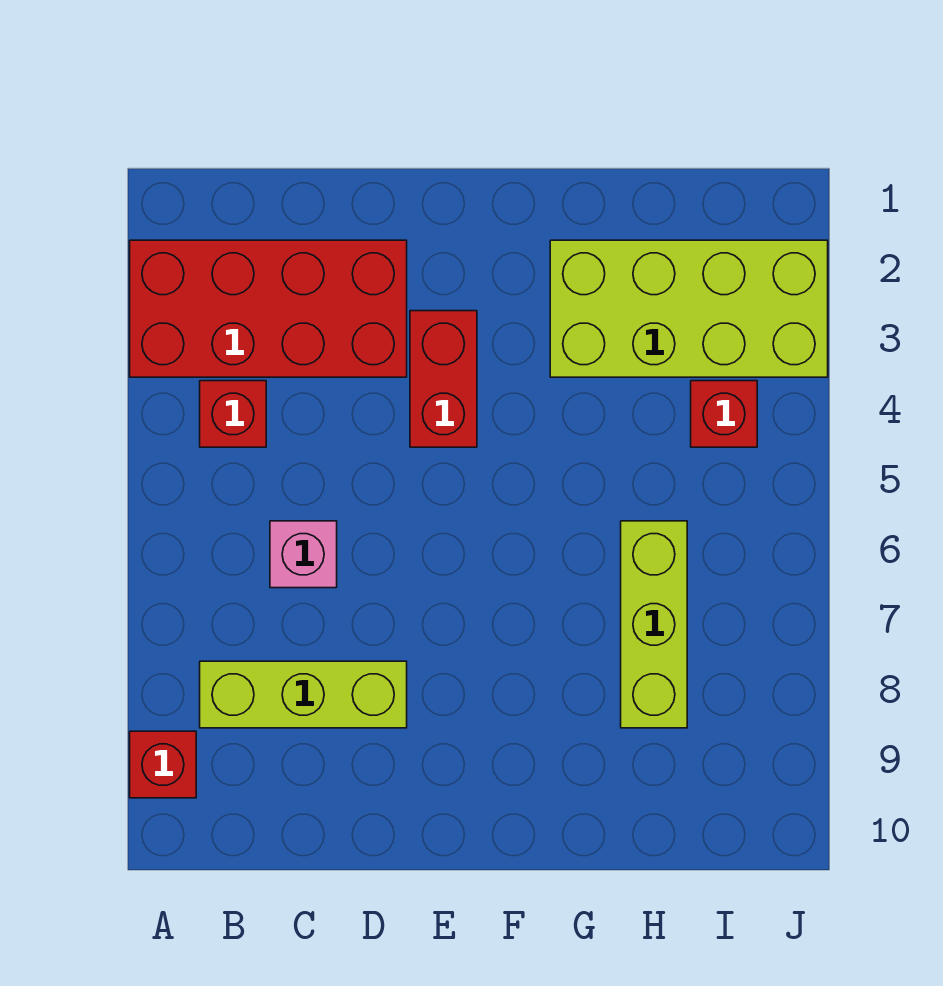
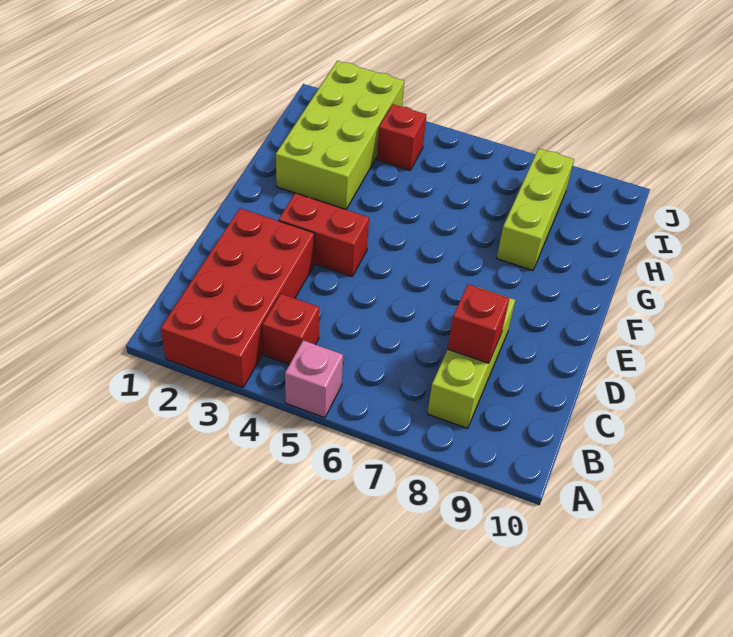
red 1x1 brick [130,731,196,798] -> red 1x1 brick moved to [448,284,509,363]
pink 1x1 brick [270,521,337,588] -> pink 1x1 brick moved to [285,340,343,418]
lime 1x3 brick [621,521,687,728] -> lime 1x3 brick turned to [497,148,574,270]

